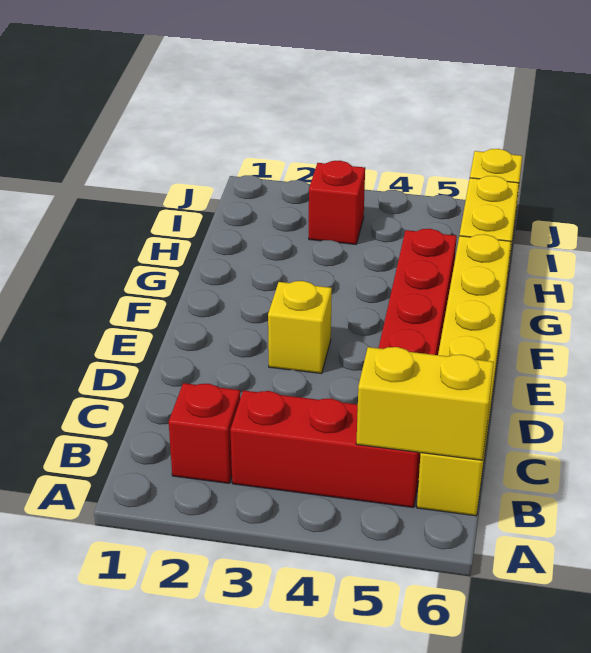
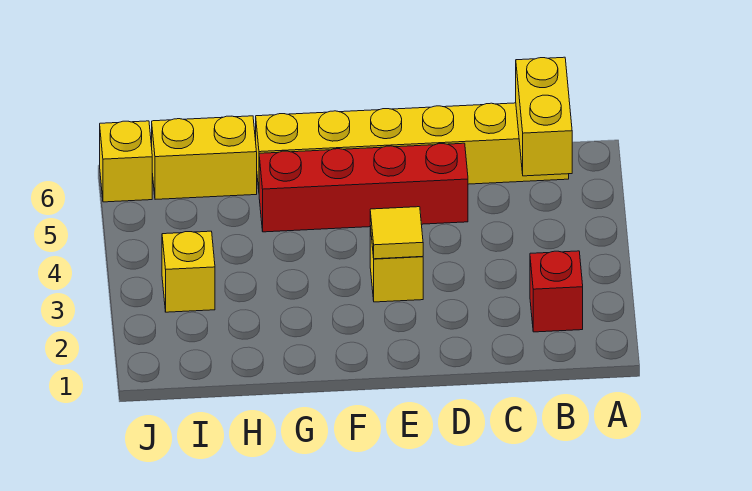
red 1x3 brick [230,390,421,508] -> none
none -> yellow 1x1 tile [370,207,423,259]
red 1x1 brick [309,161,365,244] -> yellow 1x1 brick [162,231,215,312]

